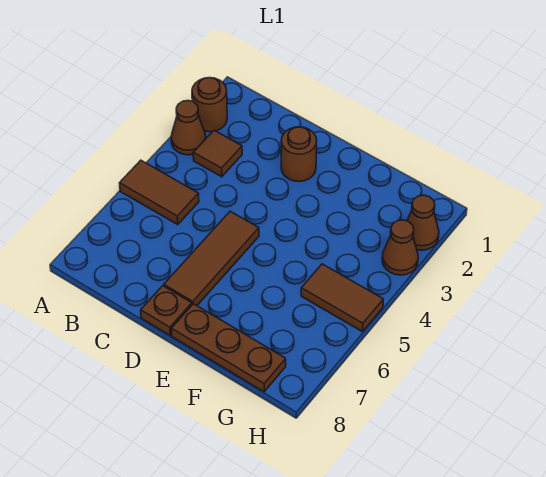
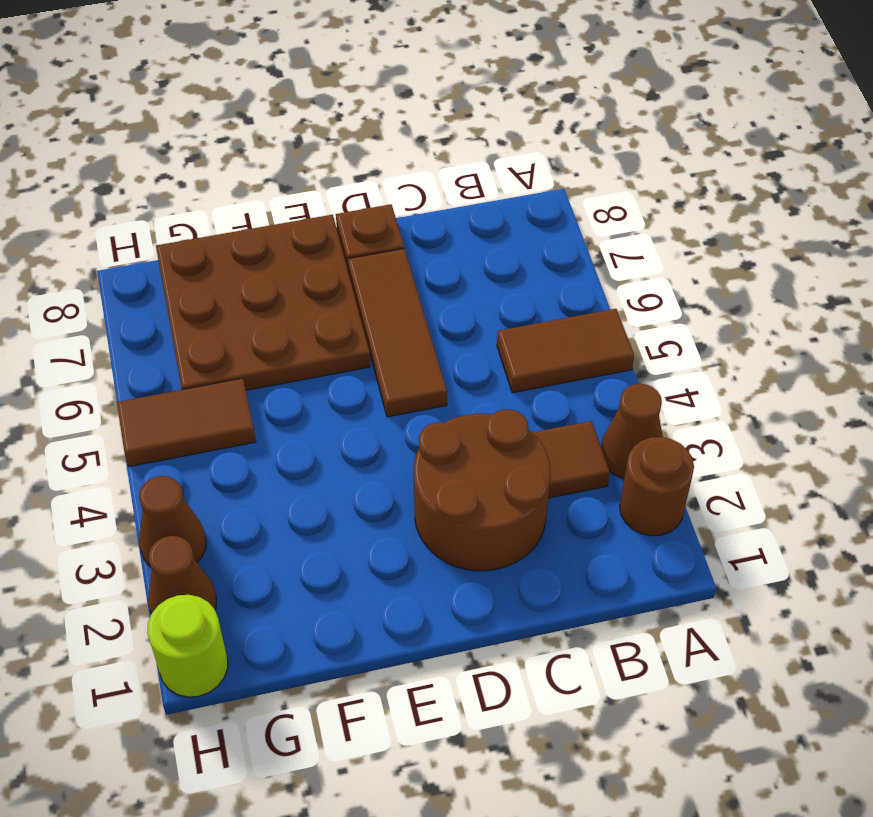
brown 1x1 round brick [281,127,317,182] -> brown 2x2 round brick [414,409,551,571]
brown 1x3 plate [171,304,286,392] -> brown 3x3 plate [156,215,370,390]
none -> lime 1x1 round brick [147,595,228,697]

